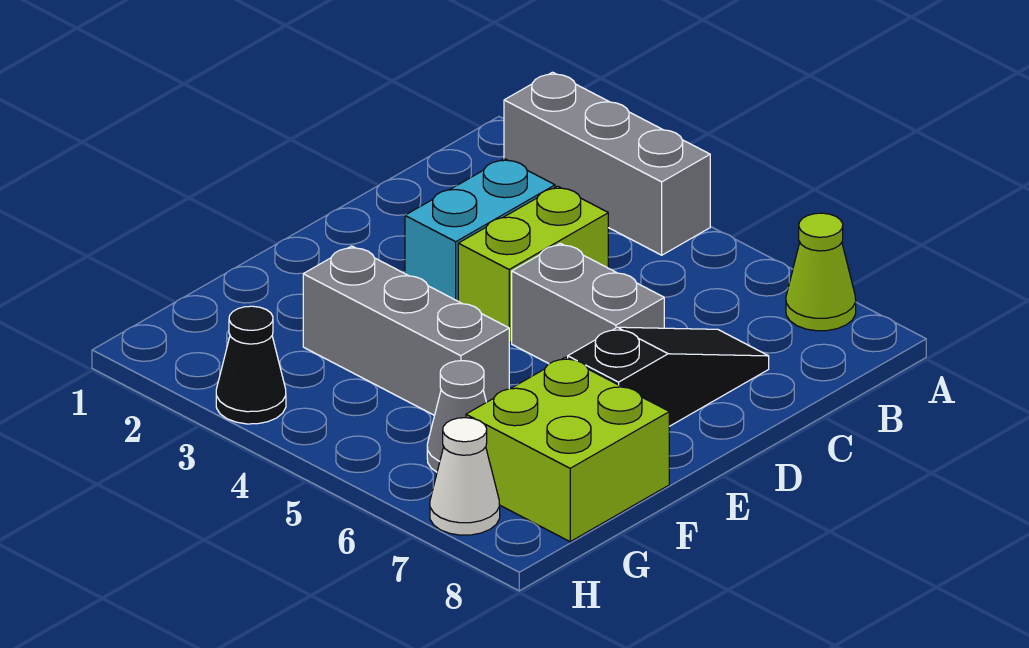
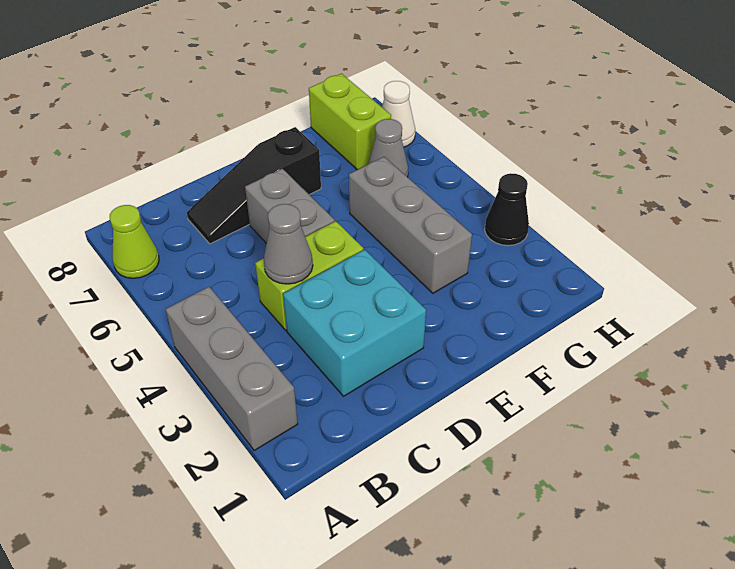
cyan 1x2 brick [405,159,555,301] -> cyan 2x2 brick [283,250,426,396]
none -> grey 1x1 cone [264,204,313,284]
lime 2x2 brick [466,357,669,542] -> lime 1x2 brick [309,74,391,170]

